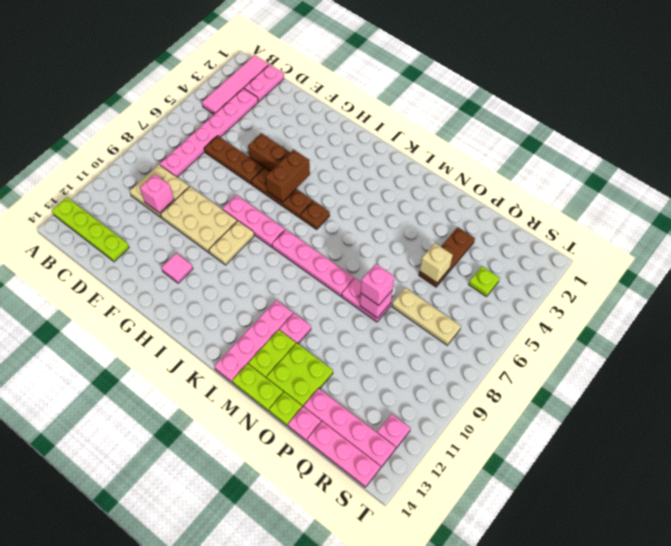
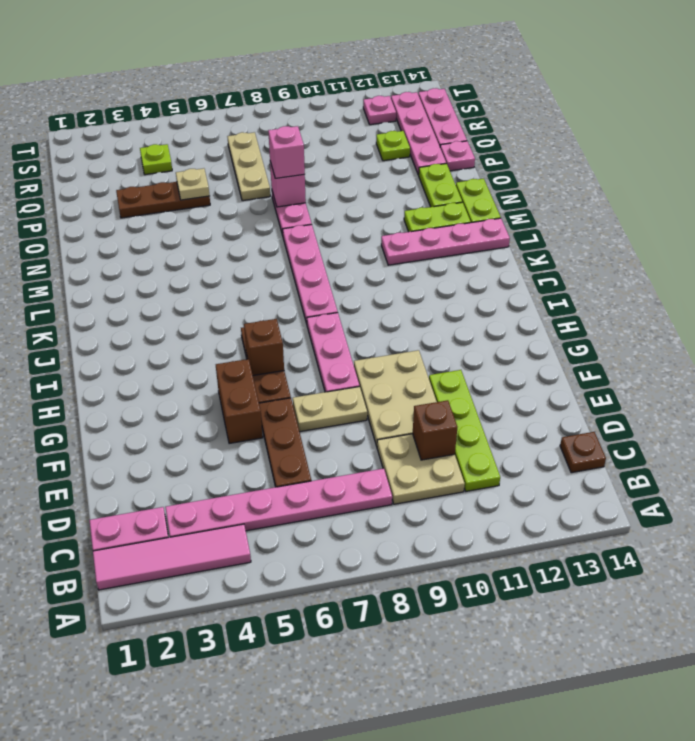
lime 1x4 plate [52,198,129,262] -> lime 1x4 plate moved to [429,370,500,491]
pink 1x1 brick [140,174,174,213] -> brown 1x1 brick [413,400,457,460]
pink 1x1 tile [161,253,193,283] -> none
brown 1x2 brick [266,150,310,202] -> brown 1x1 brick [244,319,284,376]
tan 1x2 plate [209,221,254,265] -> tan 1x2 plate moved to [293,386,367,432]
brown 1x1 plate [301,201,330,229] -> brown 1x1 plate moved to [560,432,606,473]
pink 1x1 plate [280,313,311,344] -> none
lime 2x2 plate [267,343,333,407] -> lime 1x2 plate [419,164,462,207]
lime 1x1 plate [269,392,302,426] -> lime 1x1 plate moved to [376,131,410,161]
tan 1x1 brick [420,243,453,283] -> tan 1x1 plate [176,168,210,200]

